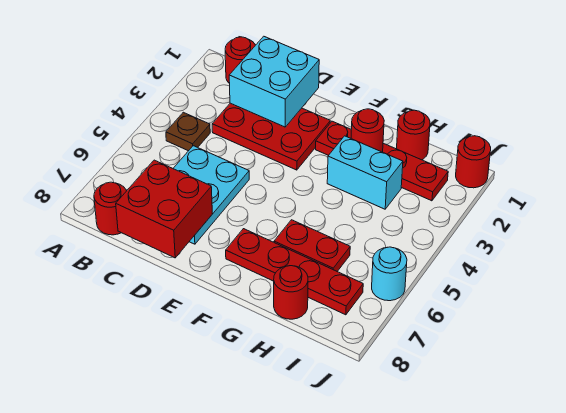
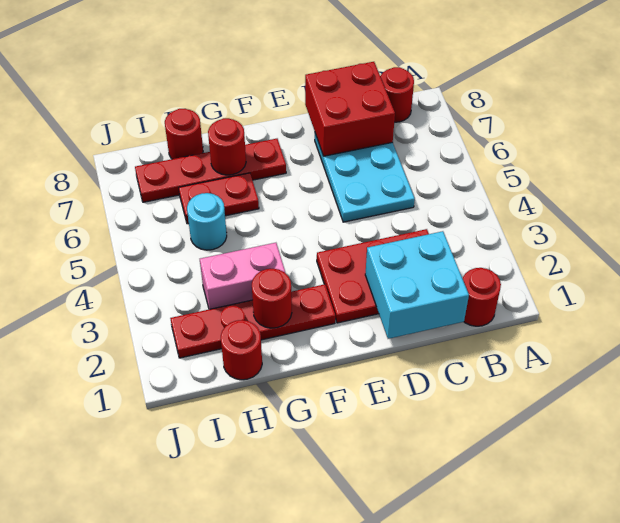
brown 1x1 plate [166,112,210,151] -> none
cyan 1x2 brick [327,136,403,209] -> pink 1x2 brick [200,243,286,309]
red 1x1 round brick [456,136,491,188] -> red 1x1 round brick moved to [208,118,246,175]
cyan 1x1 round brick [372,247,407,301] -> cyan 1x1 round brick moved to [187,193,227,250]

